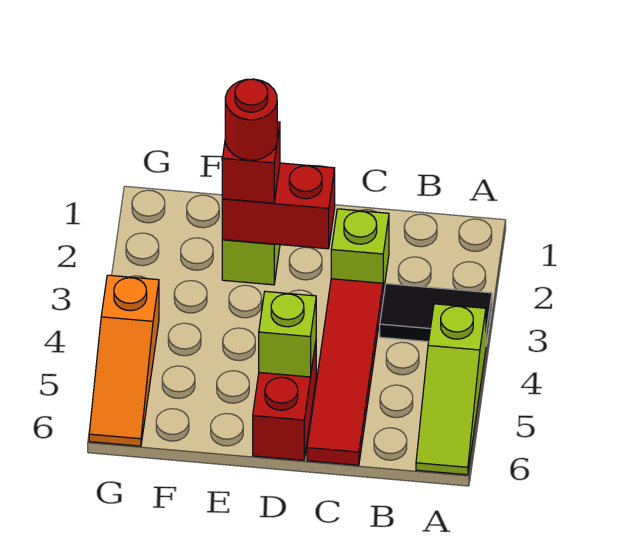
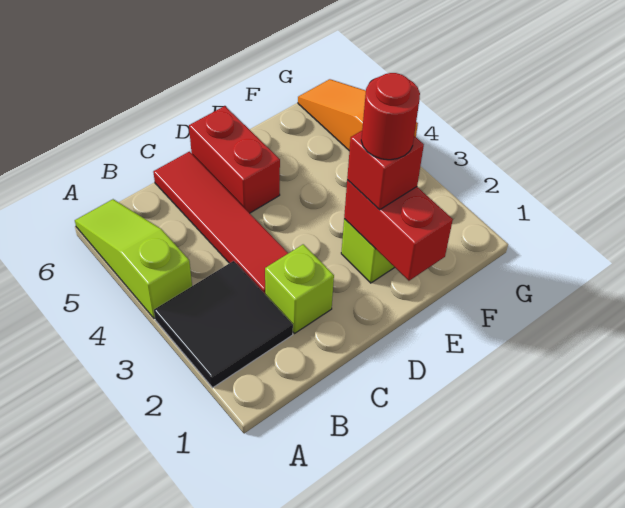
black 1x2 tile [380,284,492,344] -> black 2x2 tile [154,261,293,388]
red 1x2 brick [222,163,335,249] -> red 1x2 brick turned to [344,180,453,281]
lime 1x1 brick [259,291,316,377] -> none

